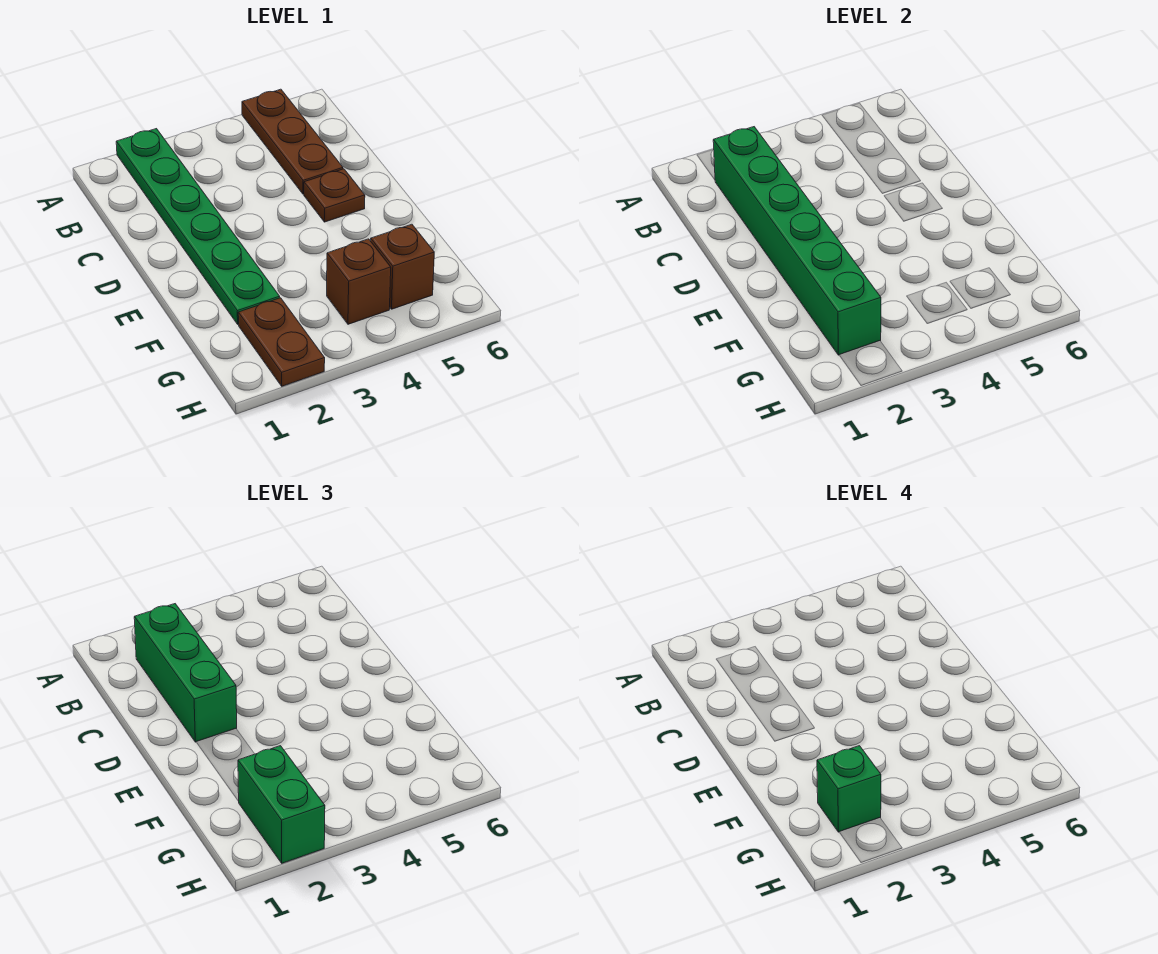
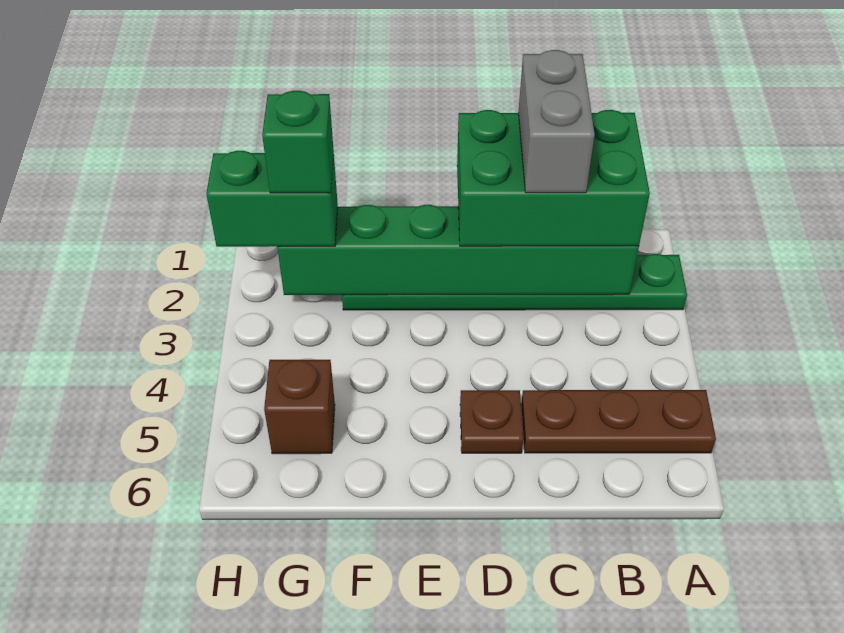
green 1x3 brick [134,604,237,742] -> green 2x3 brick [457,110,650,246]
none -> grey 1x2 brick [518,50,595,193]
brown 1x2 plate [238,298,325,386] -> none
brown 1x1 brick [327,239,391,324] -> none

